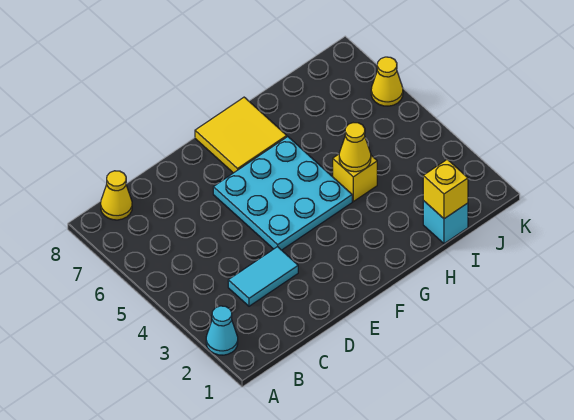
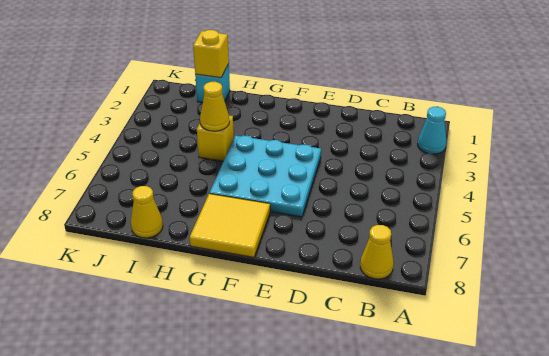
cyan 1x2 tile [228,247,298,306] -> none
yellow 1x1 cone [371,57,403,106] -> yellow 1x1 cone moved to [131,186,163,238]

